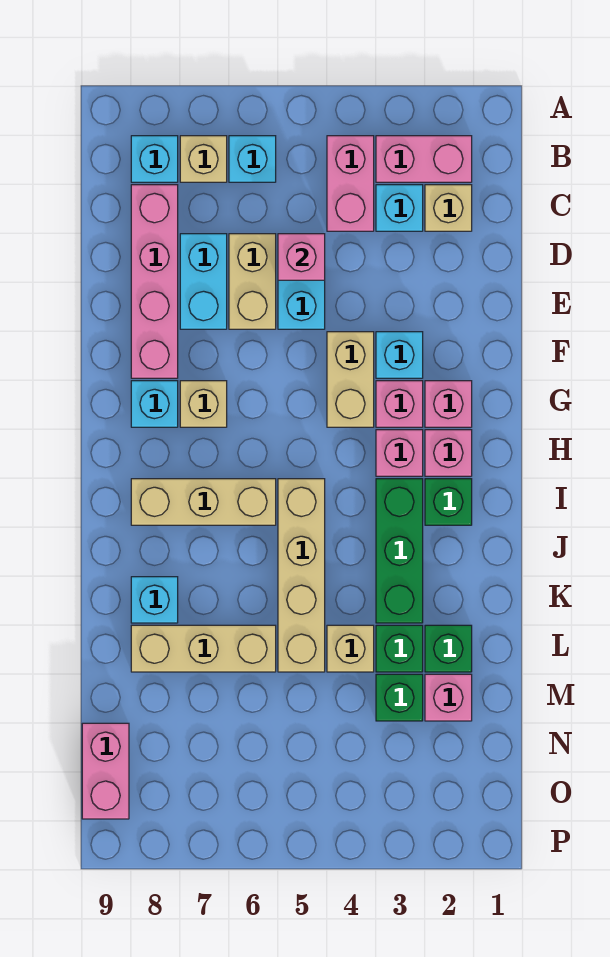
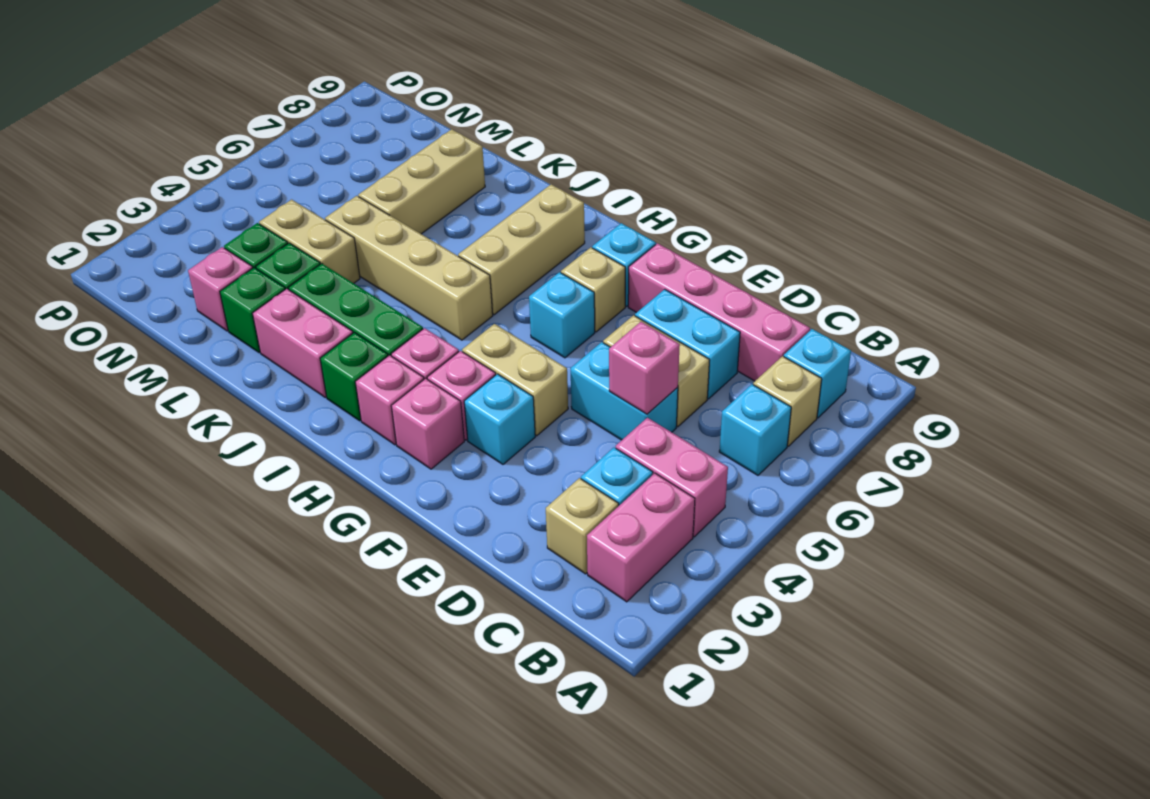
cyan 1x1 brick [131,577,178,623] -> cyan 1x1 brick moved to [529,272,595,358]
tan 1x1 brick [327,625,374,672] -> tan 1x2 brick [259,200,360,283]
pink 1x2 brick [82,723,129,819] -> pink 1x2 brick moved to [253,289,353,397]

